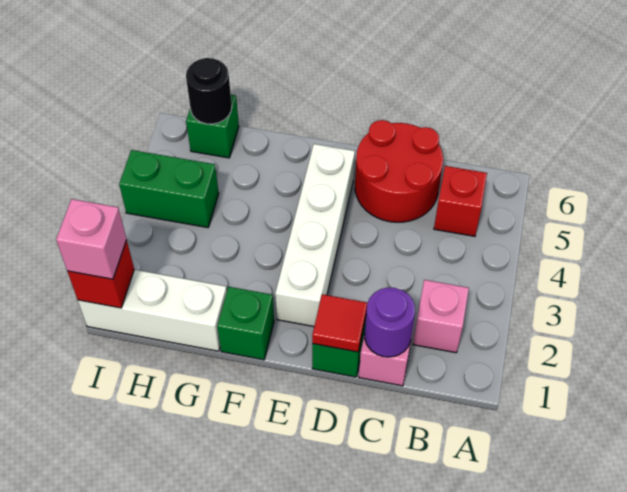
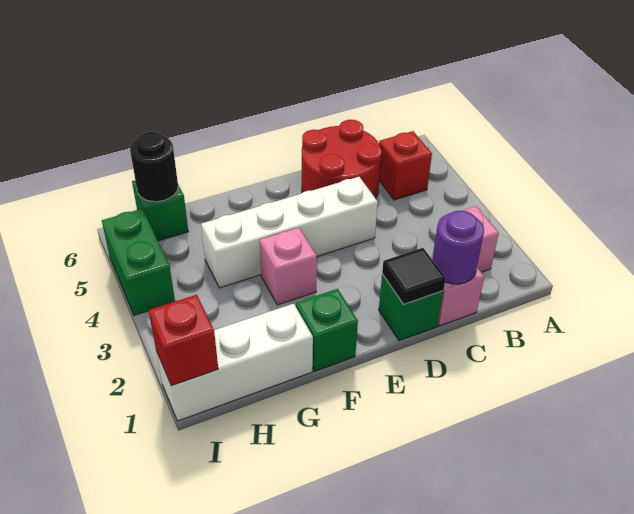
red 1x1 tile [312,294,367,352] -> black 1x1 tile [382,248,446,304]
white 1x4 brick [275,144,355,326] -> white 1x4 brick turned to [201,177,378,288]
green 1x2 brick [119,150,219,228] -> green 1x2 brick turned to [102,209,175,315]
pink 1x1 brick [56,199,127,279] -> pink 1x1 brick moved to [259,228,317,305]

